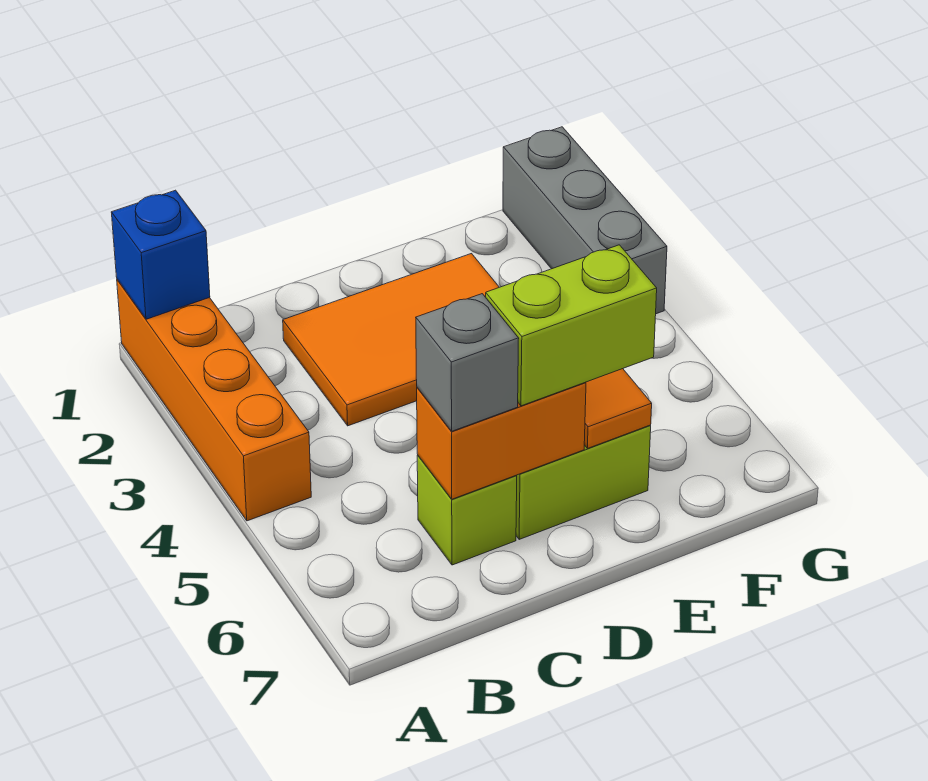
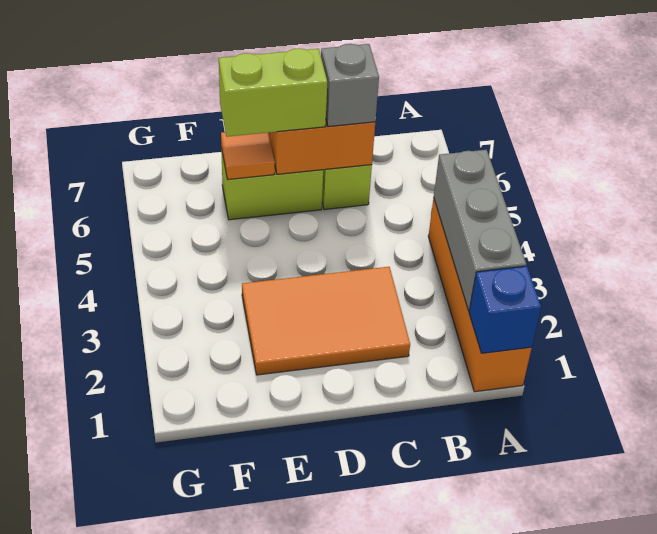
grey 1x3 brick [503,127,667,314] -> grey 1x3 brick moved to [434,150,526,311]

